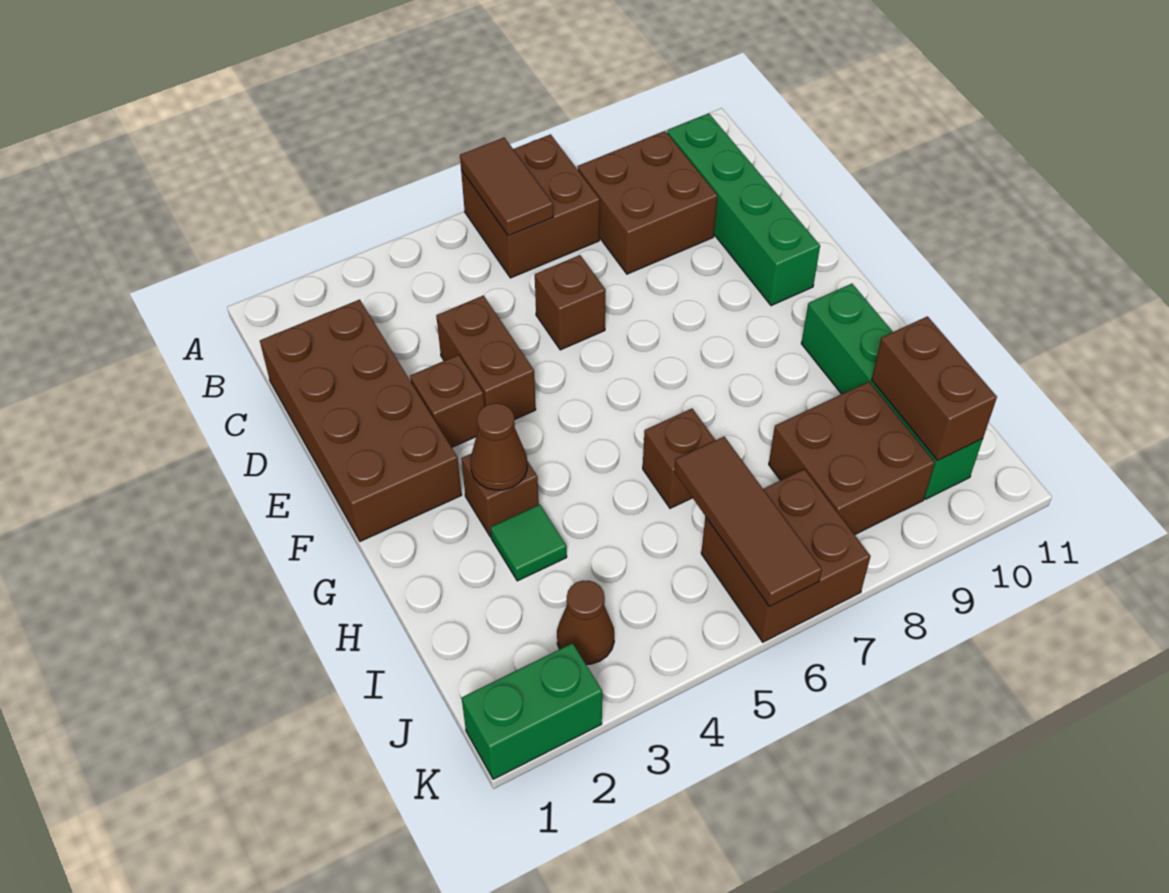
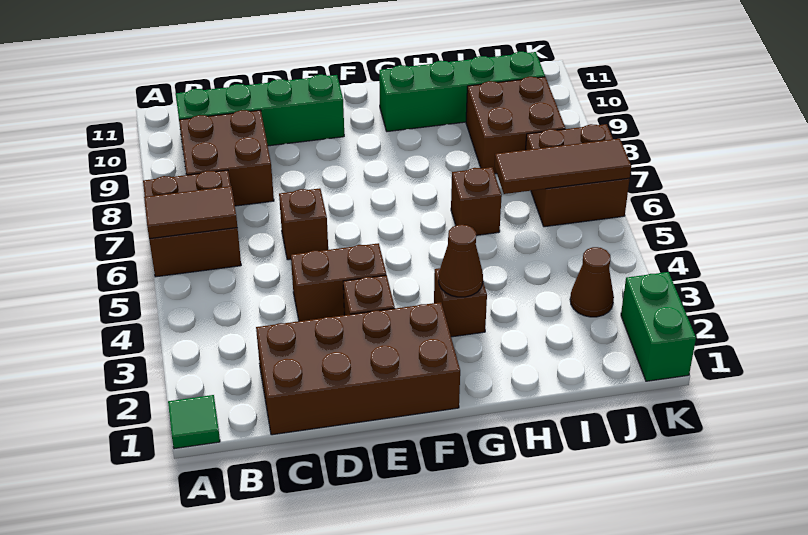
green 1x1 tile [491,504,567,581] -> green 1x1 tile moved to [168,395,220,449]
brown 1x2 brick [872,316,997,460] -> none

